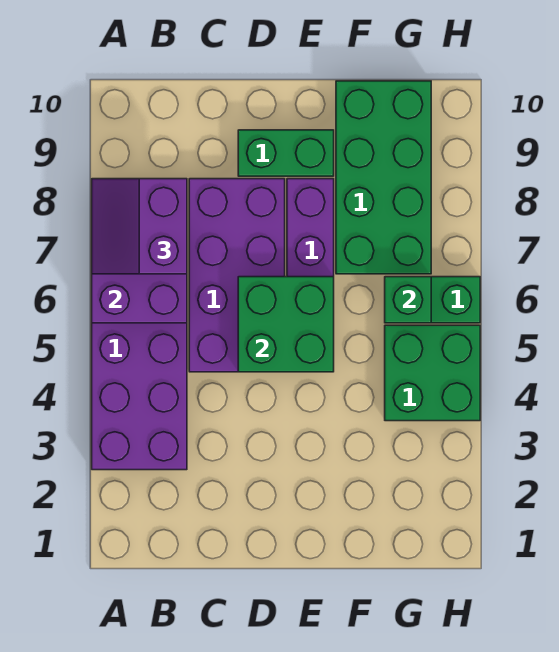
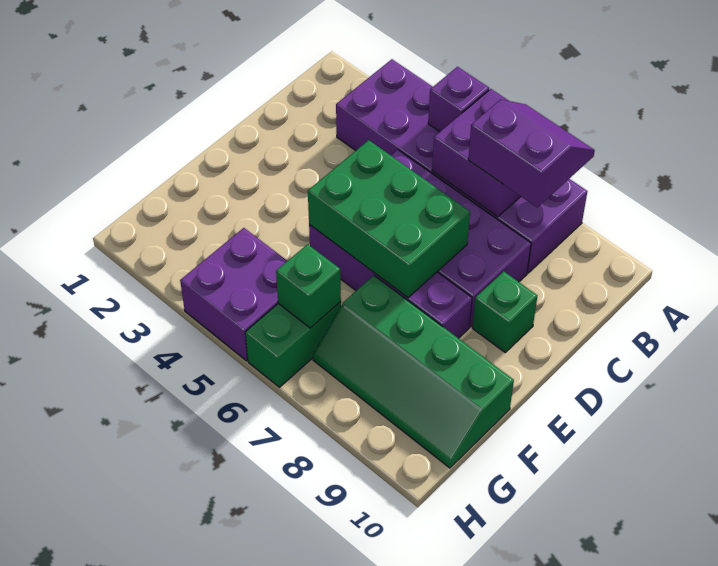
none -> purple 1x1 brick [428,67,489,132]
green 2x2 brick [238,277,334,372] -> green 2x3 brick [308,140,470,298]
green 1x2 brick [238,130,334,176] -> green 1x1 brick [472,271,538,352]
green 2x4 brick [336,81,431,274] -> green 2x4 slope [313,276,514,468]
green 2x2 brick [385,325,480,421] -> purple 2x2 brick [180,228,287,361]

